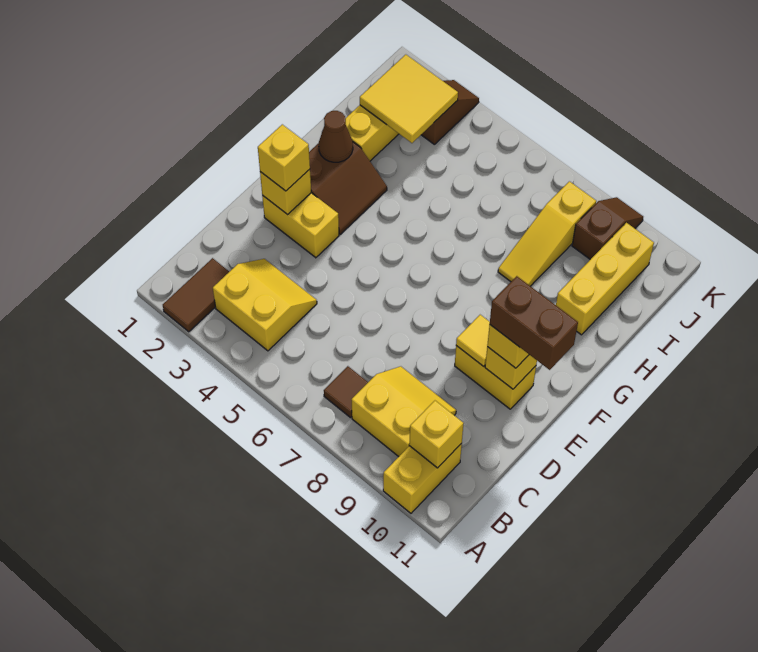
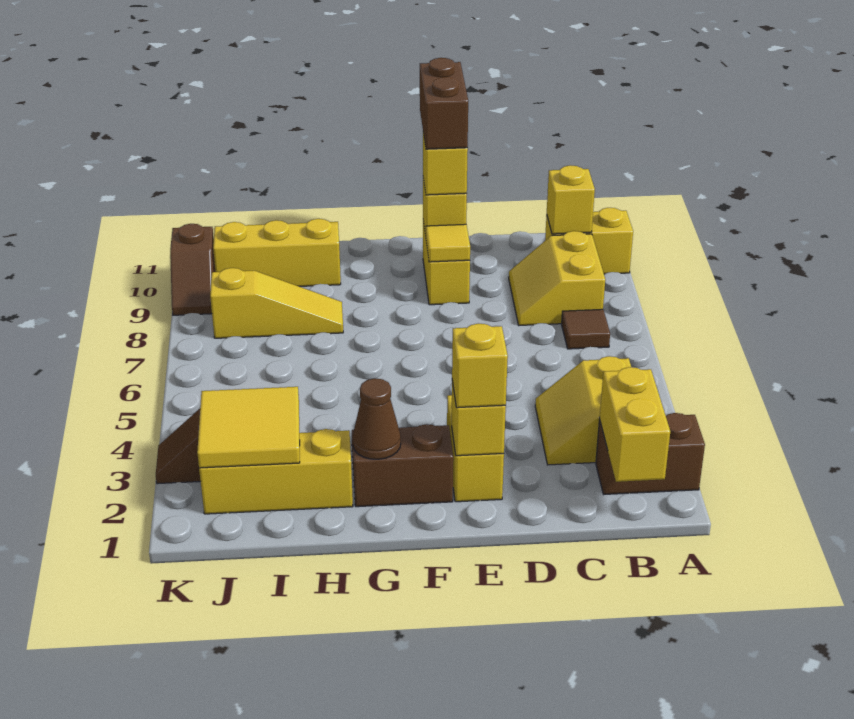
brown 1x2 tile [163,258,229,332] -> brown 1x2 brick [596,413,705,494]
none -> yellow 1x2 brick [600,367,670,482]
brown 1x2 slope [572,197,643,259] -> brown 1x2 slope turned to [170,224,215,315]

